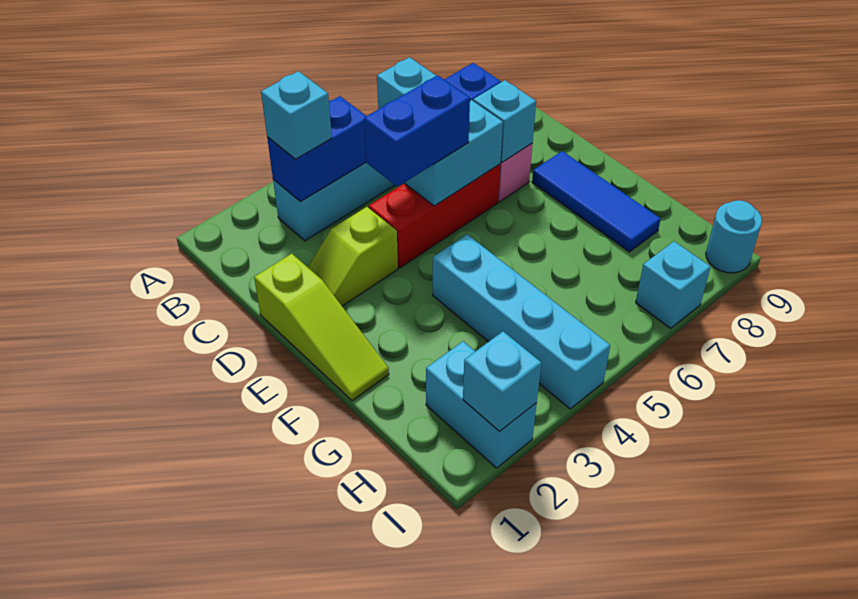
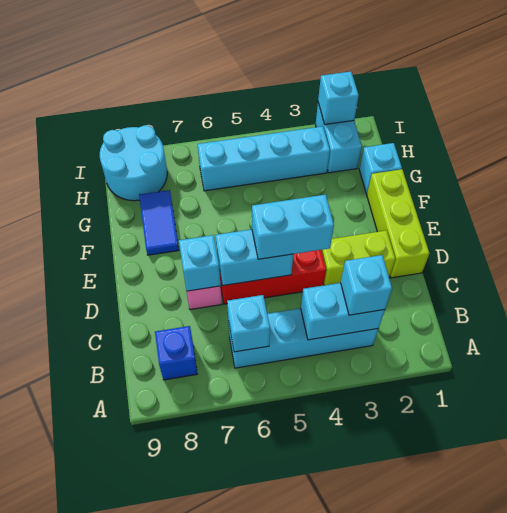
blue 1x2 brick [267,96,366,201] -> cyan 1x2 brick [301,283,385,340]
lime 1x3 slope [254,254,389,401] -> lime 1x3 brick [367,169,430,278]
lime 1x2 slope [308,207,398,306] -> lime 1x2 brick [322,230,395,285]
blue 1x2 brick [364,75,470,187] -> cyan 1x2 brick [252,195,334,259]
blue 1x3 tile [532,151,661,252] -> blue 1x2 tile [139,190,179,255]
cyan 1x4 brick [433,234,610,409] -> cyan 1x4 brick turned to [198,126,330,191]
cyan 1x1 brick [636,241,710,329] -> cyan 1x1 brick moved to [359,143,402,194]
cyan 1x1 round brick [706,200,762,273] -> cyan 2x2 round brick [100,125,167,201]

